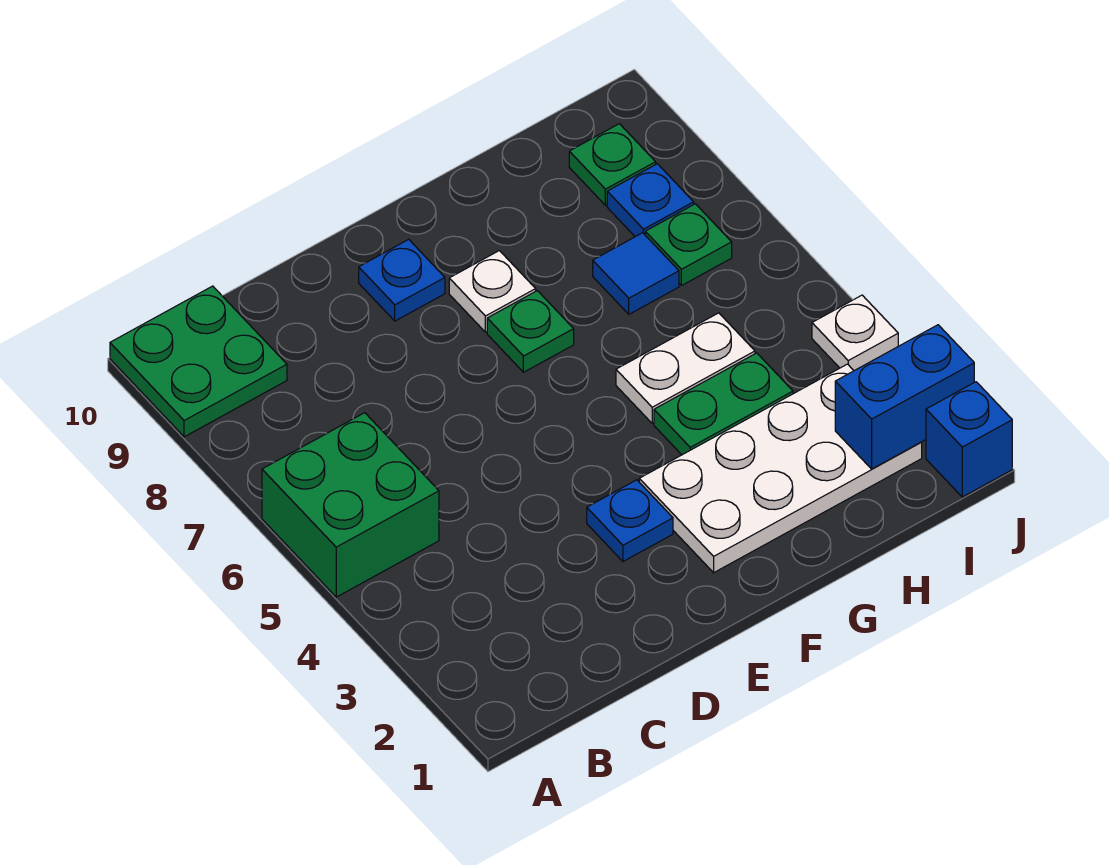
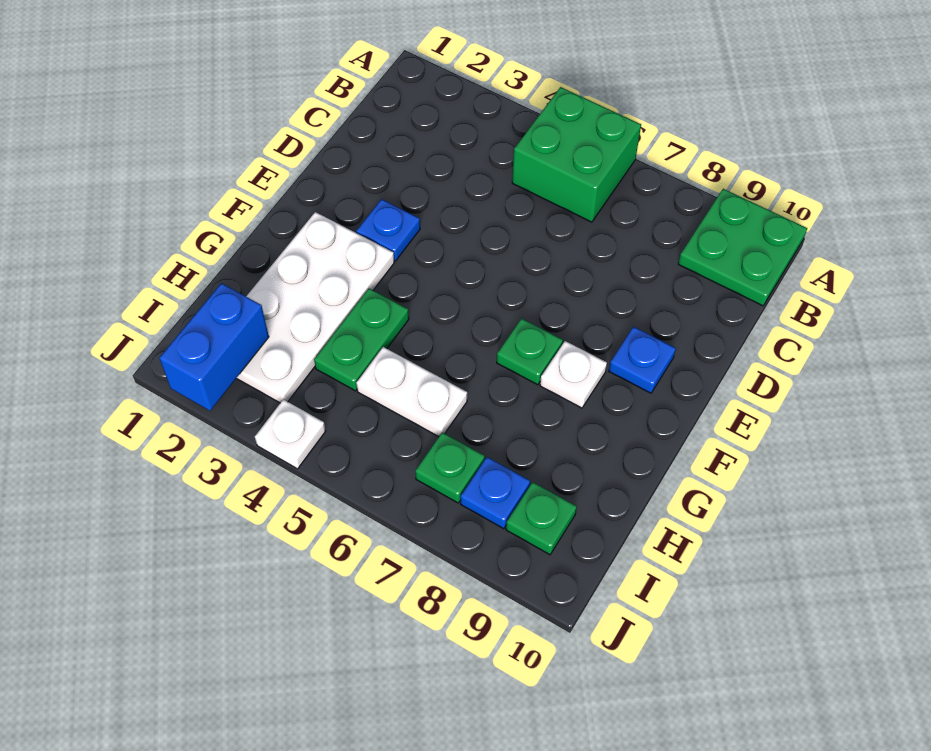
white 1x2 plate [616,313,755,423] -> white 1x2 plate turned to [356,347,467,437]
blue 1x1 tile [593,233,679,314] -> none
blue 1x1 brick [926,382,1012,497] -> none

